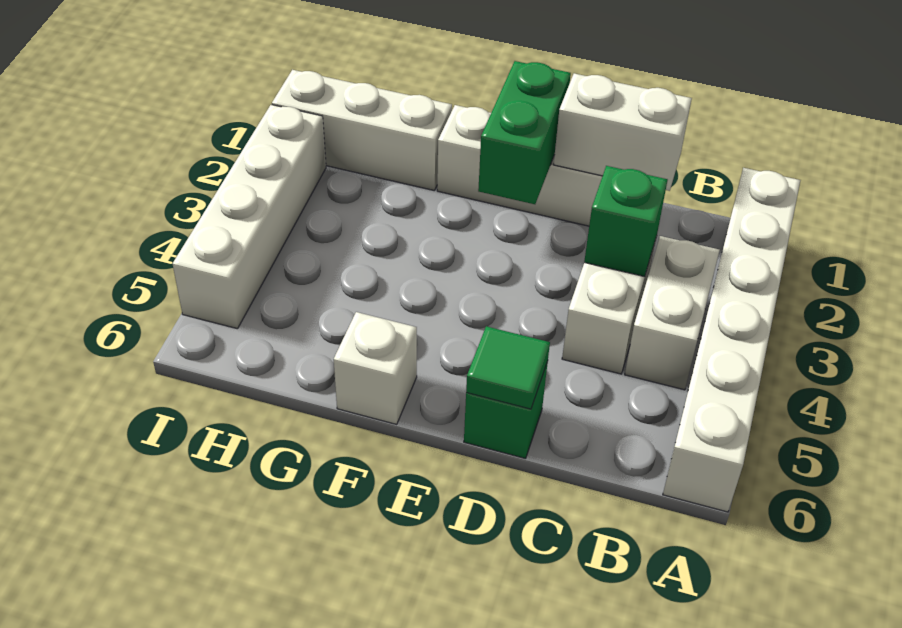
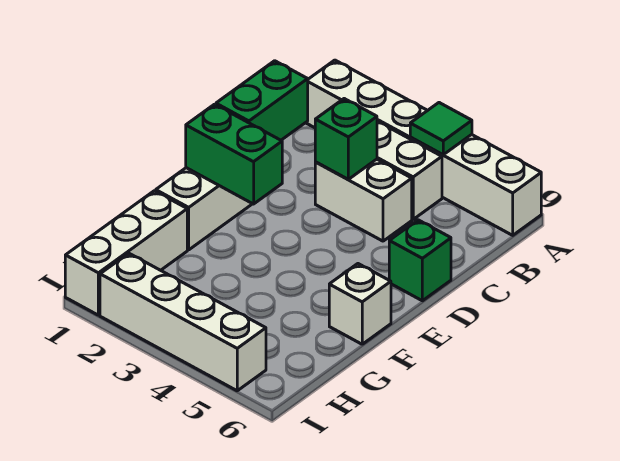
white 1x2 brick [554,73,692,191] -> green 1x2 brick [216,61,308,140]
green 1x1 tile [466,326,550,409] -> green 1x1 tile moved to [410,103,472,155]

